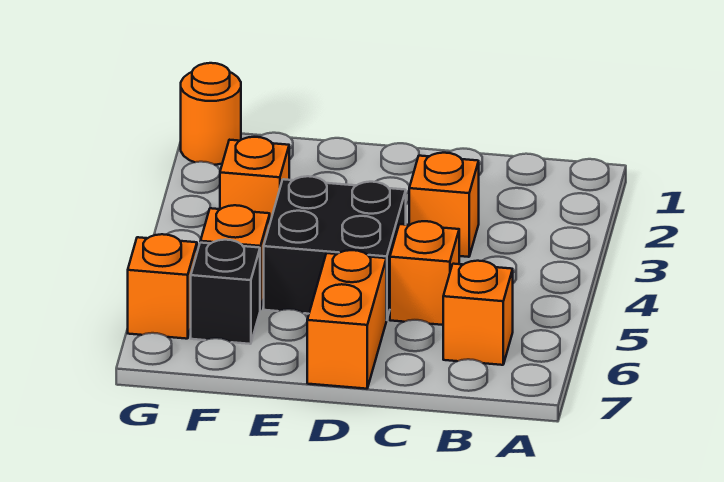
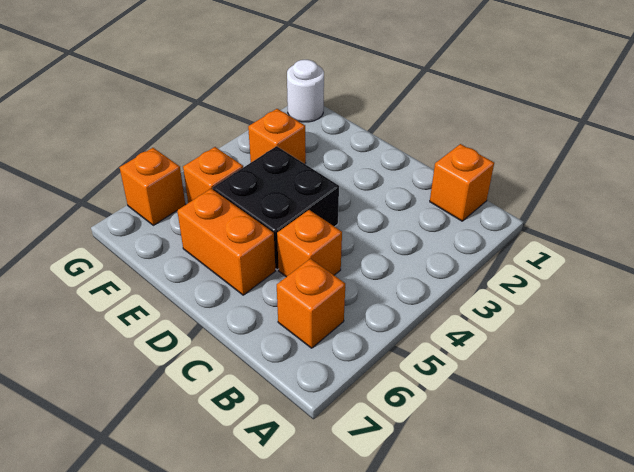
orange 1x1 brick [409,153,479,257] -> orange 1x1 brick moved to [430,144,494,221]
orange 1x2 brick [307,250,386,389] -> orange 1x2 brick turned to [177,189,275,295]
black 1x1 brick [191,240,260,344] -> none
orange 1x1 round brick [181,63,241,165] -> white 1x1 round brick [287,60,324,122]

